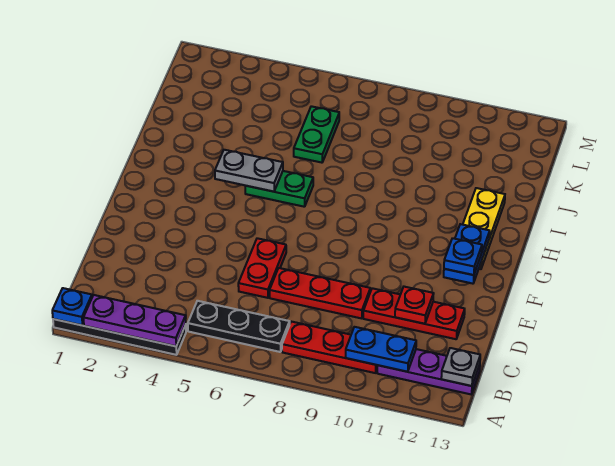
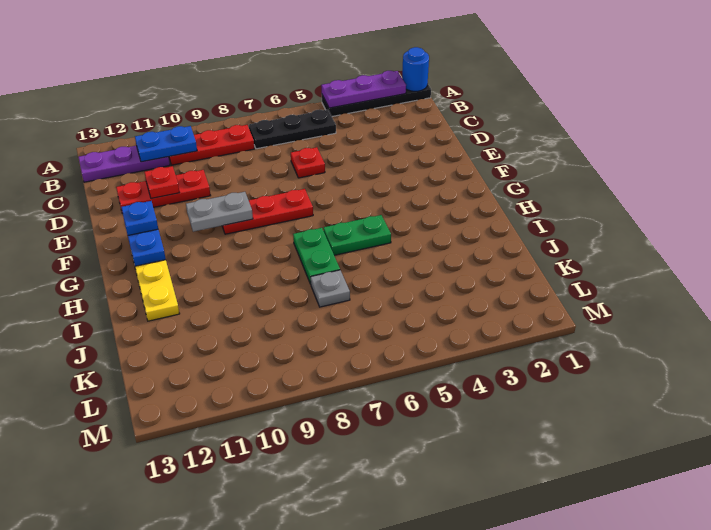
blue 1x1 plate [52,288,92,325] -> blue 1x1 round brick [402,47,429,91]
grey 1x1 plate [441,348,480,386] -> grey 1x1 plate moved to [311,270,350,307]
red 1x2 plate [238,238,286,298] -> red 1x1 plate [291,147,325,178]
red 1x3 plate [270,268,370,318] -> red 1x3 plate moved to [222,189,313,234]
grey 1x2 plate [215,150,283,192] -> grey 1x2 plate moved to [186,192,253,232]
green 1x2 plate [294,106,339,163] -> green 1x2 plate moved to [293,228,340,284]

